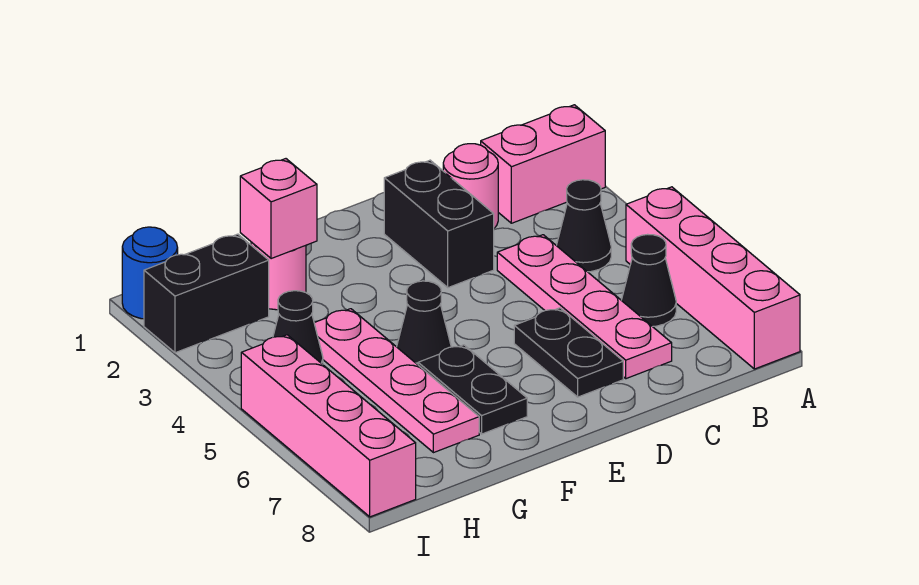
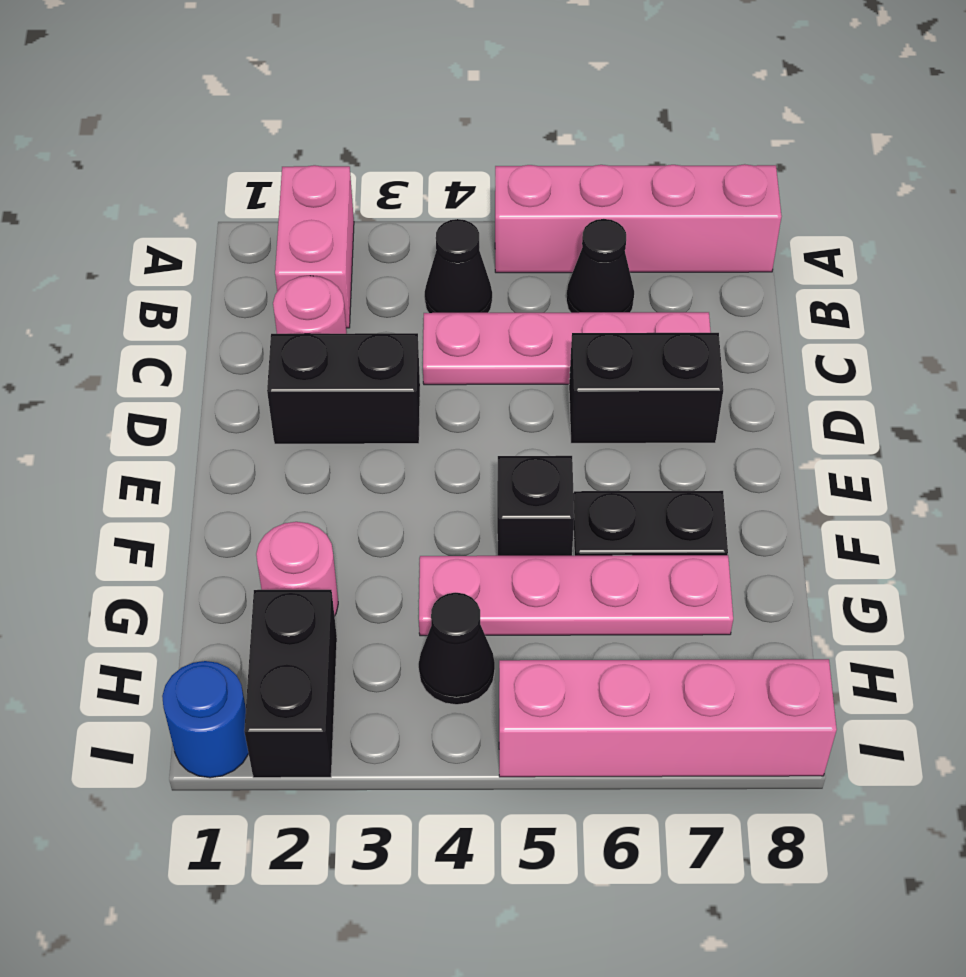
black 1x2 plate [514,308,623,397] -> black 1x2 brick [569,333,723,443]
black 1x1 cone [397,281,451,365] -> black 1x1 brick [497,456,574,556]
pink 1x1 brick [240,159,317,259] -> none

